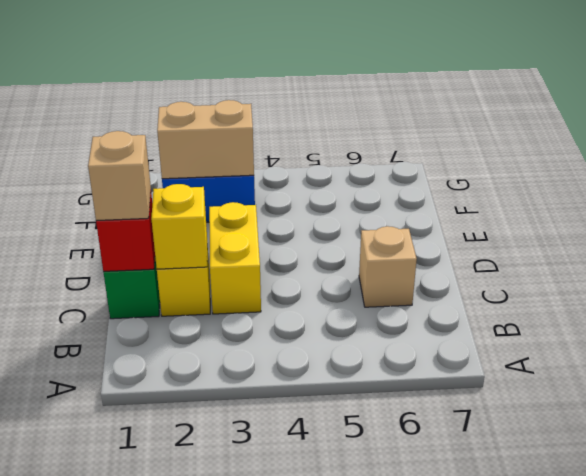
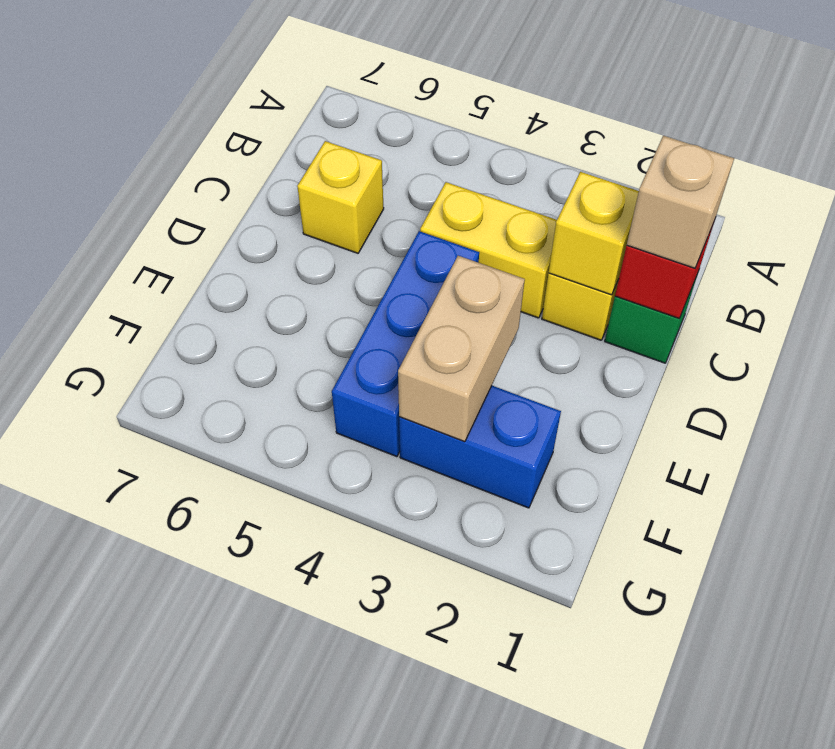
yellow 1x2 brick [209,202,261,314] -> yellow 1x2 brick turned to [420,182,557,318]
tan 1x1 brick [359,226,417,307] -> yellow 1x1 brick [297,141,384,253]
none -> blue 1x3 brick [332,231,479,457]
tan 1x2 brick [157,100,254,179] -> tan 1x2 brick turned to [398,256,525,442]

